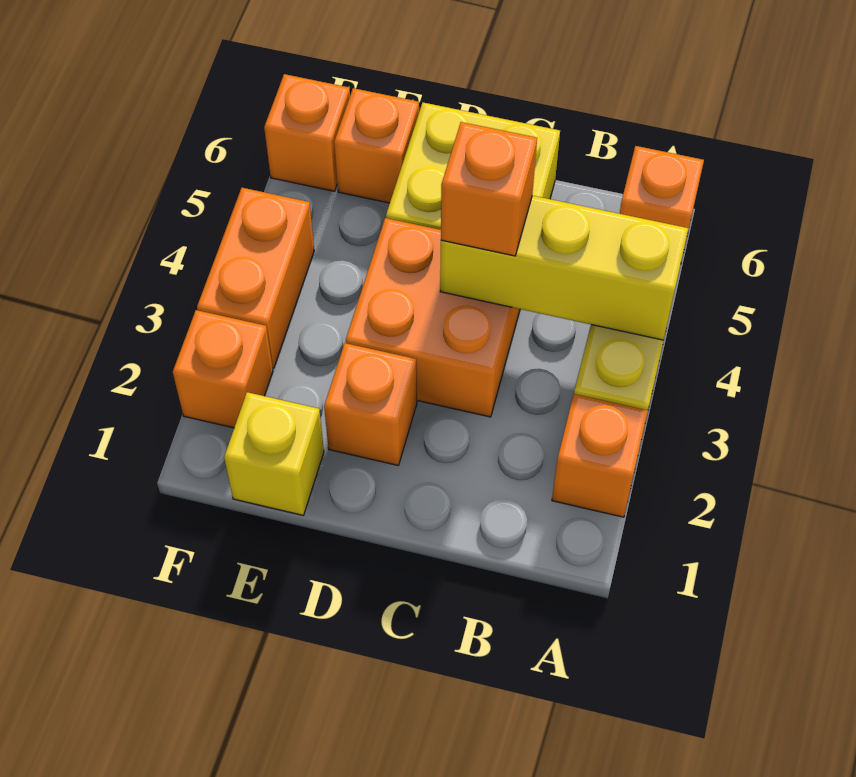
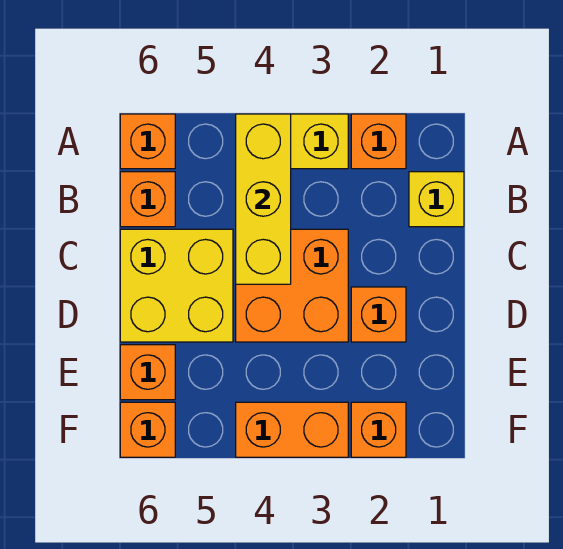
orange 1x1 brick [441,122,537,256] -> orange 1x1 brick moved to [120,172,175,227]
yellow 1x1 brick [224,392,324,516] -> yellow 1x1 brick moved to [409,172,464,227]

